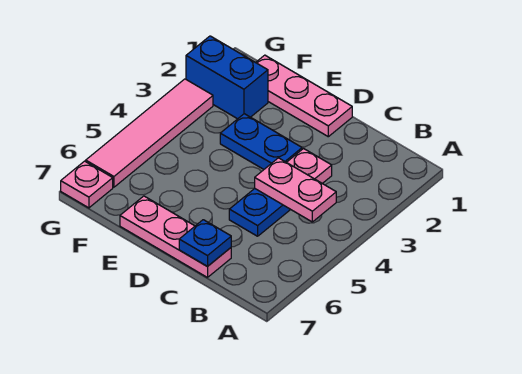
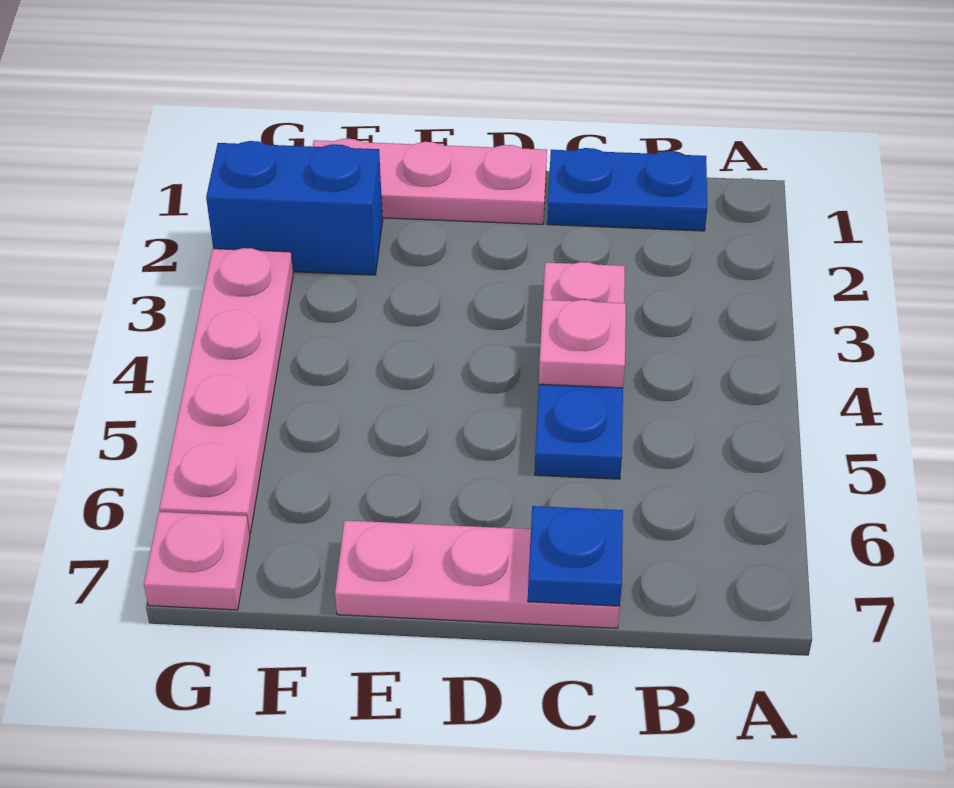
pink 1x2 plate [255,158,336,222] -> pink 1x1 plate [539,300,626,388]
blue 1x2 plate [220,114,302,169] -> blue 1x2 plate moved to [547,148,707,231]
pink 1x4 tile [86,79,213,187] -> pink 1x4 plate [159,248,293,534]

